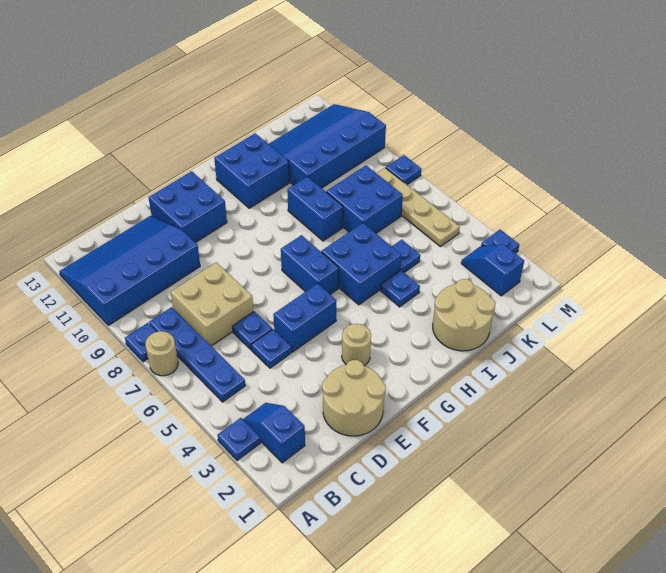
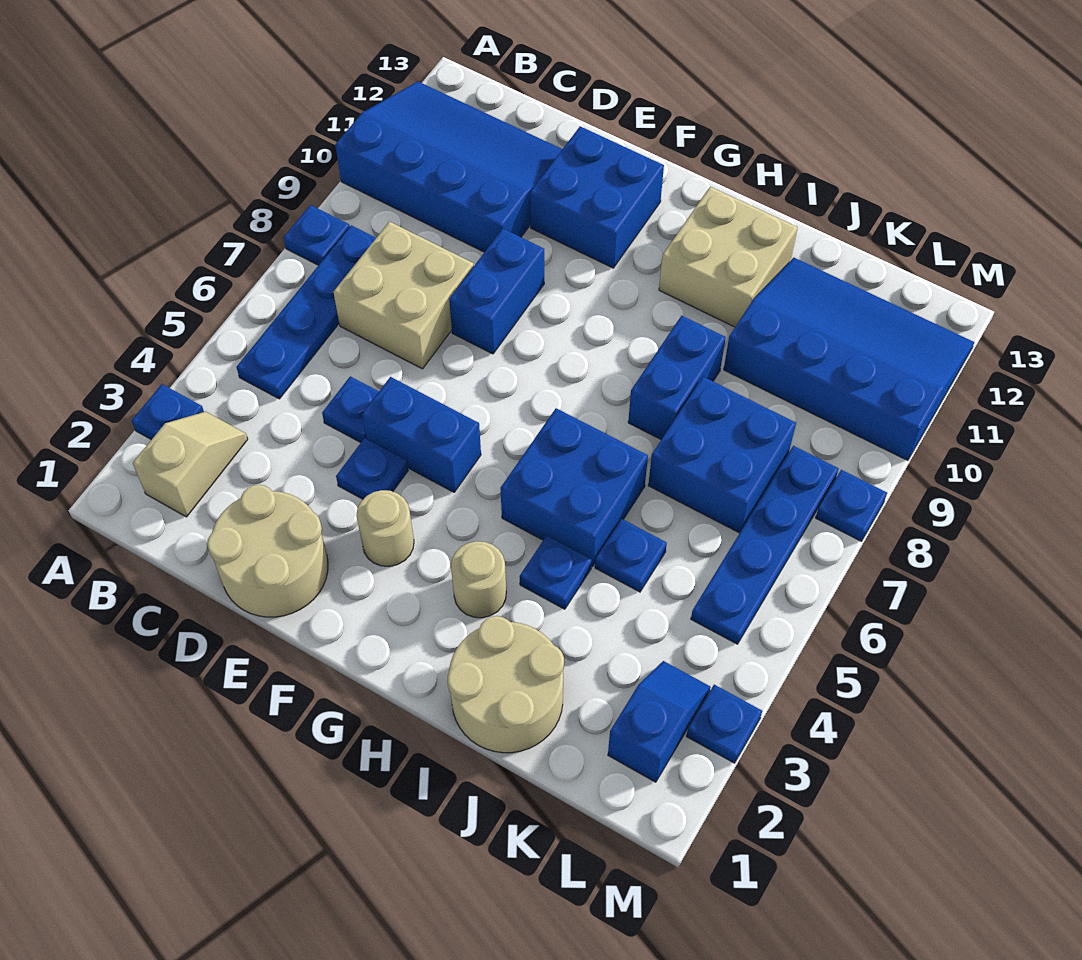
tan 1x1 round brick [145,331,178,376] -> tan 1x1 round brick moved to [451,541,506,618]
blue 1x2 slope [243,403,305,463] -> tan 1x2 slope [133,412,248,517]
blue 1x1 plate [232,311,272,350] -> blue 1x1 plate moved to [336,438,408,499]
blue 1x2 brick [281,235,339,294] -> blue 1x2 brick moved to [449,229,544,354]
blue 2x2 brick [214,133,289,208] -> tan 2x2 brick [659,187,798,327]
tan 1x4 plate [377,168,460,247] -> blue 1x4 plate [691,446,839,644]

